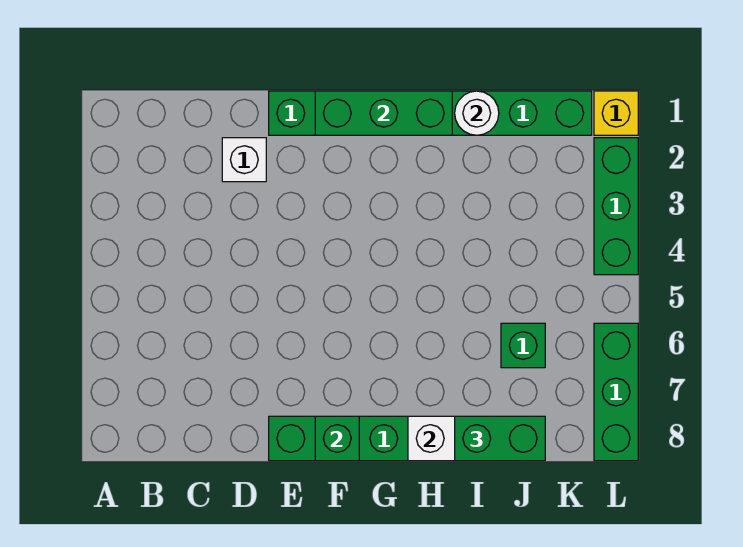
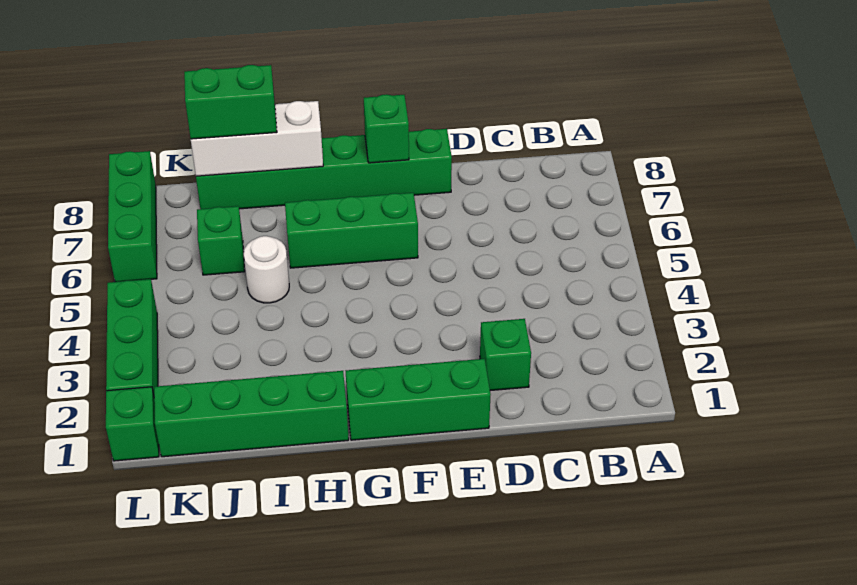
white 1x1 brick [222,138,266,182] -> green 1x1 brick [480,319,531,391]
green 1x3 brick [315,91,452,135] -> green 1x3 brick moved to [285,193,418,268]
white 1x1 round brick [455,91,499,135] -> white 1x1 round brick moved to [244,236,289,303]
yellow 1x1 brick [594,91,638,135] -> green 1x1 brick [106,387,159,461]

